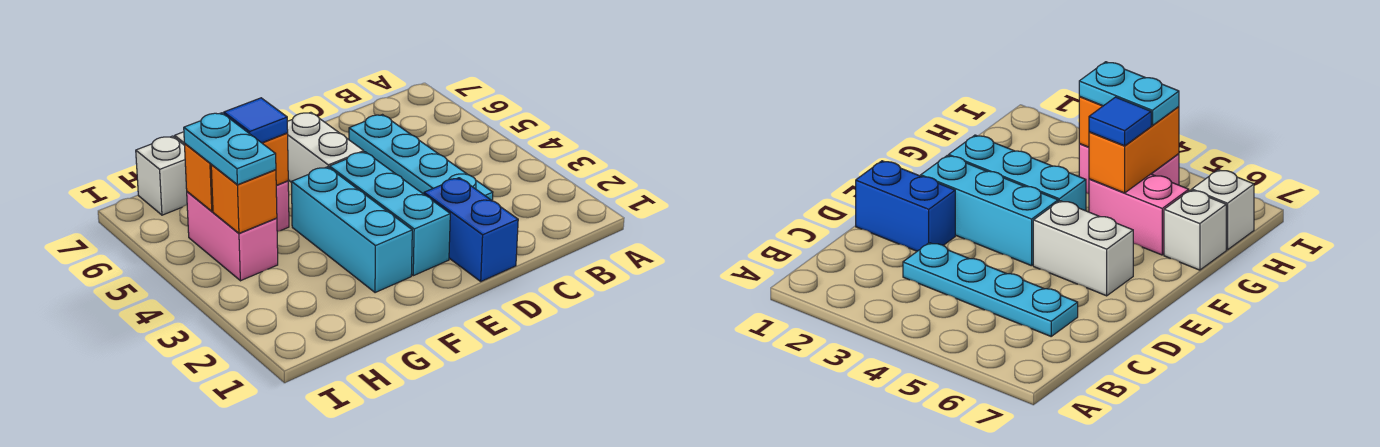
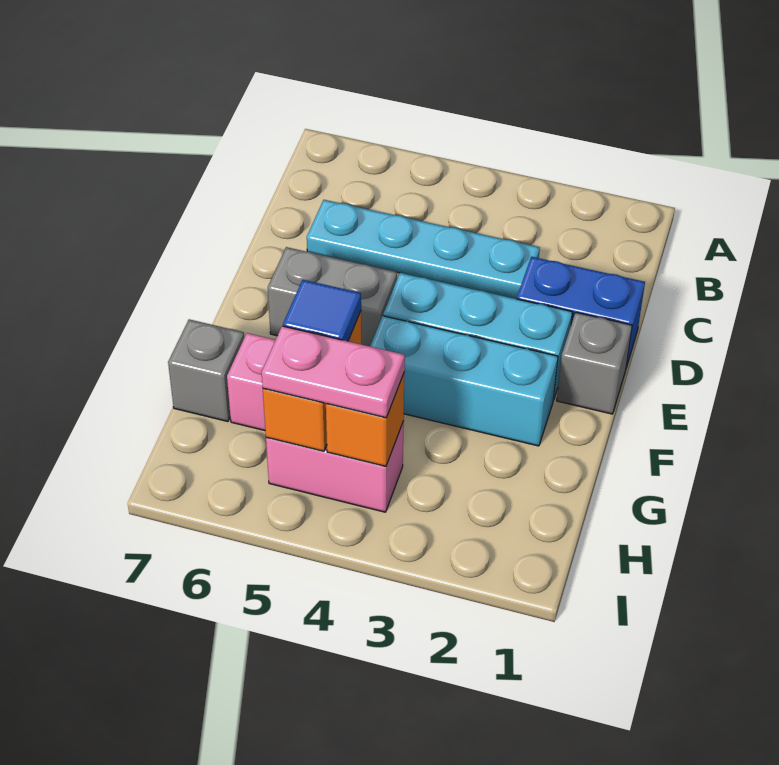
none -> grey 1x1 brick [557,313,632,414]
white 1x2 brick [287,112,364,182] -> grey 1x2 brick [268,247,397,346]
white 1x1 brick [1164,190,1226,270] -> grey 1x1 brick [168,319,244,421]
cyan 1x2 plate [184,113,276,185] -> pink 1x2 plate [262,326,405,418]
white 1x1 brick [136,136,187,215] -> none

